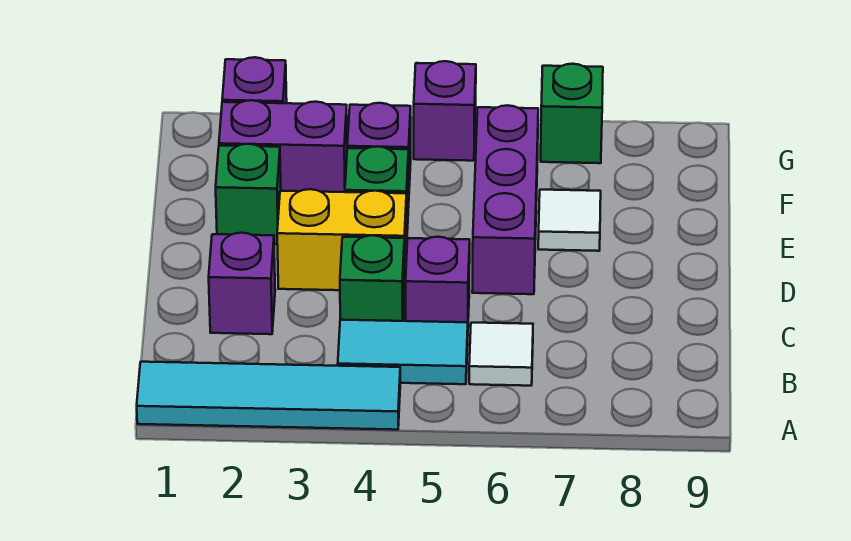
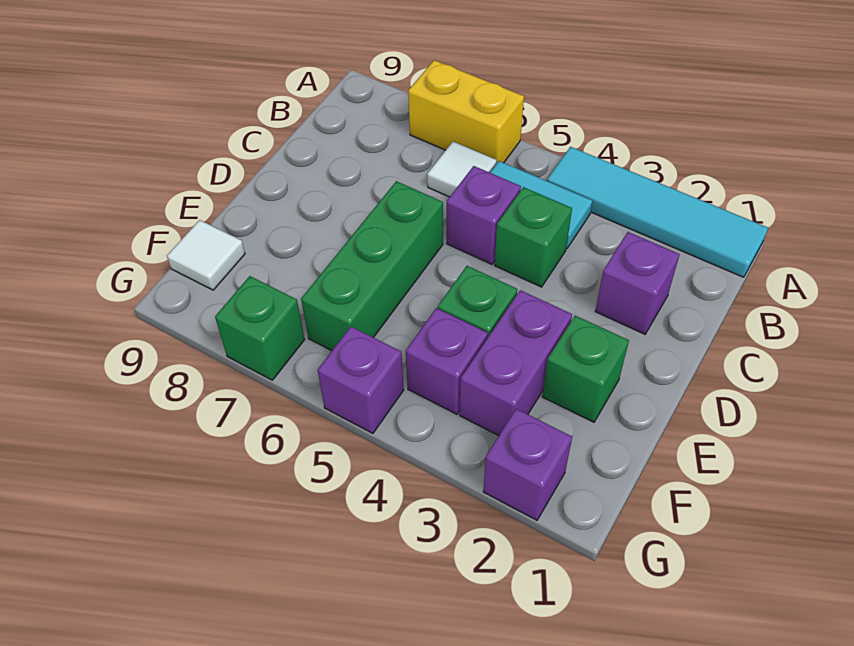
yellow 1x2 brick [277,189,407,290] -> yellow 1x2 brick moved to [408,60,524,164]
purple 1x3 brick [472,105,538,294] -> green 1x3 brick [301,181,443,351]
white 1x1 tile [538,190,601,251] -> white 1x1 tile moved to [167,220,245,290]
purple 1x2 brick [219,100,347,192] -> purple 1x2 brick turned to [460,290,572,436]

